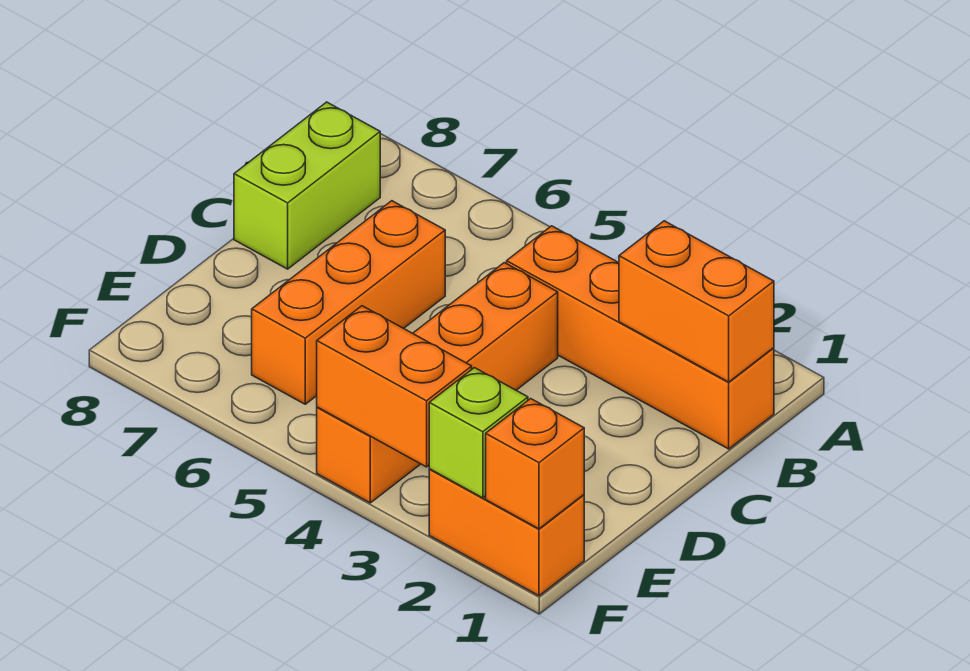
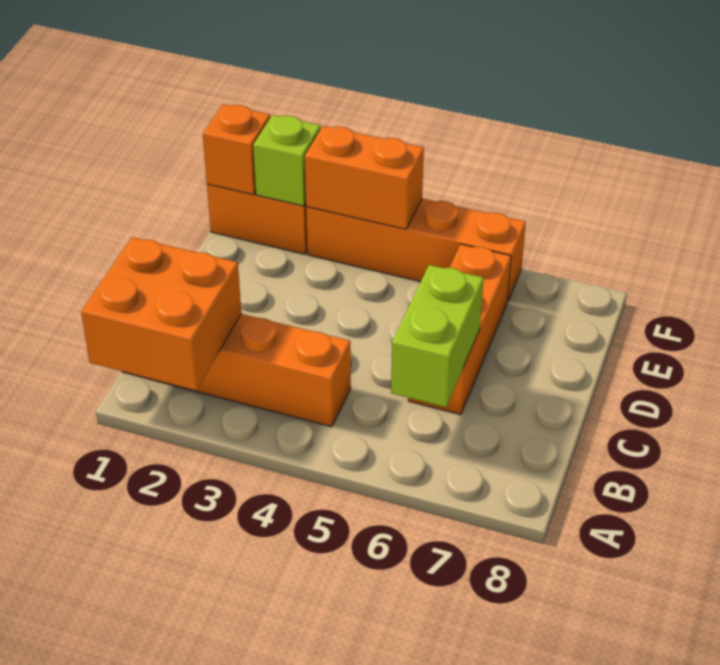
orange 1x2 brick [619,221,774,382] -> orange 2x2 brick [81,237,241,390]
lime 1x2 brick [234,102,380,269] -> lime 1x2 brick moved to [391,265,484,407]
orange 1x4 brick [317,263,558,503] -> orange 1x4 brick turned to [306,198,526,302]

